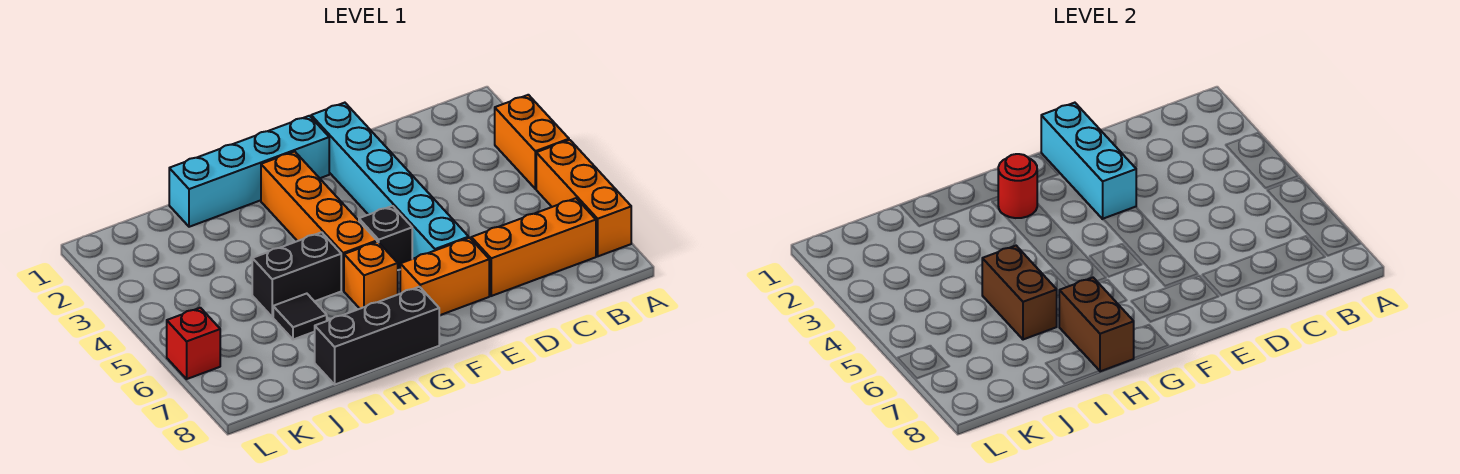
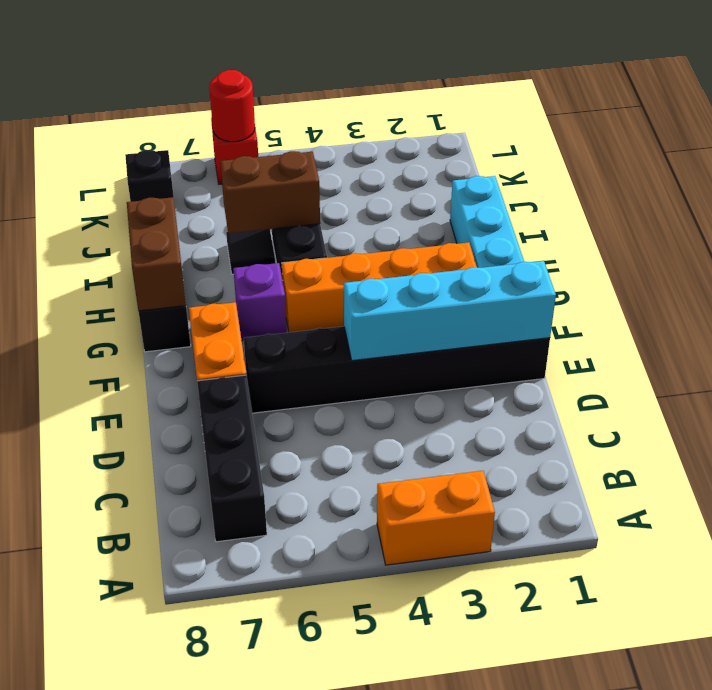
orange 1x3 brick [536,140,631,256] -> none
orange 1x3 brick [471,198,596,296] -> black 1x3 brick [197,375,267,542]
cyan 1x6 brick [311,103,469,259] -> black 1x6 brick [244,326,550,413]
cyan 1x3 brick [1041,103,1136,219] -> cyan 1x4 brick [344,261,556,361]
black 1x1 brick [359,206,412,270] -> black 1x1 brick moved to [125,150,174,202]
red 1x1 round brick [998,154,1037,218] -> red 1x1 round brick moved to [209,70,255,142]
orange 1x1 brick [344,242,398,309] -> purple 1x1 brick [233,263,287,341]
brown 1x2 brick [1059,278,1134,371] -> brown 1x2 brick turned to [127,197,186,311]

